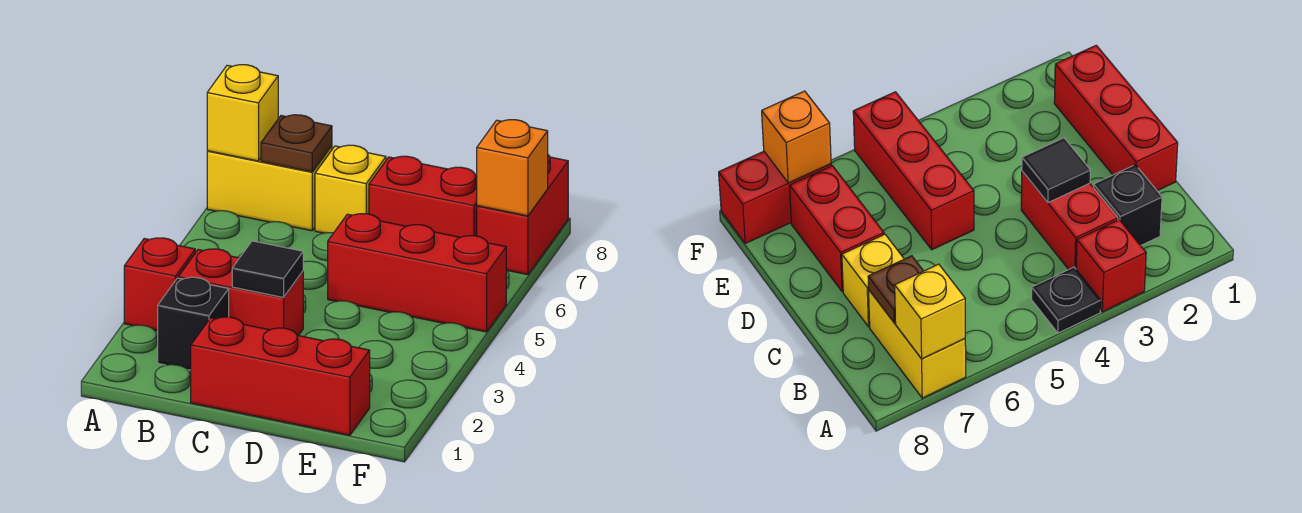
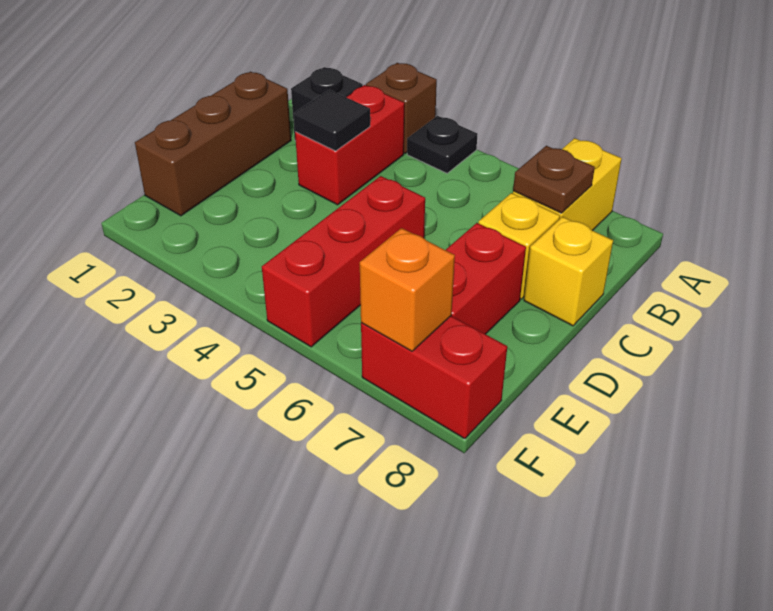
red 1x1 brick [124,238,195,331] -> brown 1x1 brick [366,63,437,153]
yellow 1x1 brick [207,65,278,161] -> yellow 1x1 brick moved to [524,217,613,326]
red 1x3 brick [191,317,370,435] -> brown 1x3 brick [135,72,291,216]

